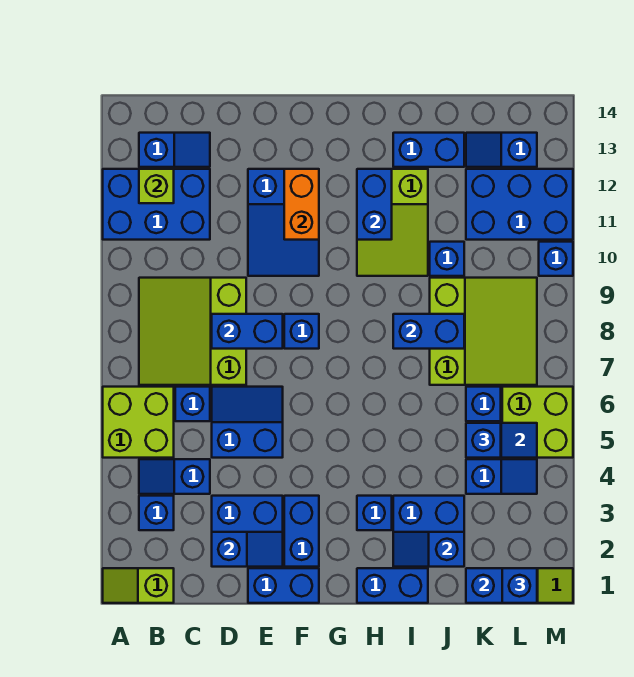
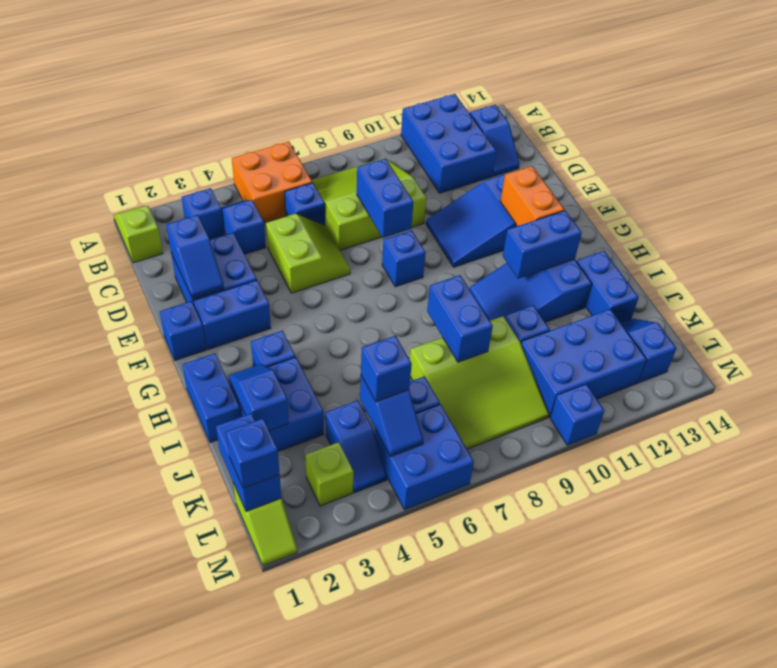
lime 2x2 brick [103,387,174,458] -> orange 2x2 brick [232,141,312,223]
lime 1x1 brick [139,169,174,203] -> lime 1x1 brick moved to [305,442,354,506]
blue 2x2 slope [212,387,283,458] -> lime 2x2 slope [266,214,351,293]
blue 1x2 brick [248,568,319,603] -> blue 1x1 brick [160,301,206,360]
orange 1x2 brick [284,169,319,240] -> orange 1x2 brick turned to [500,166,564,226]
lime 2x3 slope [357,169,428,276] -> blue 2x3 slope [470,259,592,322]
blue 2x3 brick [466,169,573,240] -> blue 2x3 brick turned to [521,309,647,417]
lime 2x2 brick [502,387,573,458] -> blue 2x2 brick [375,404,474,510]

